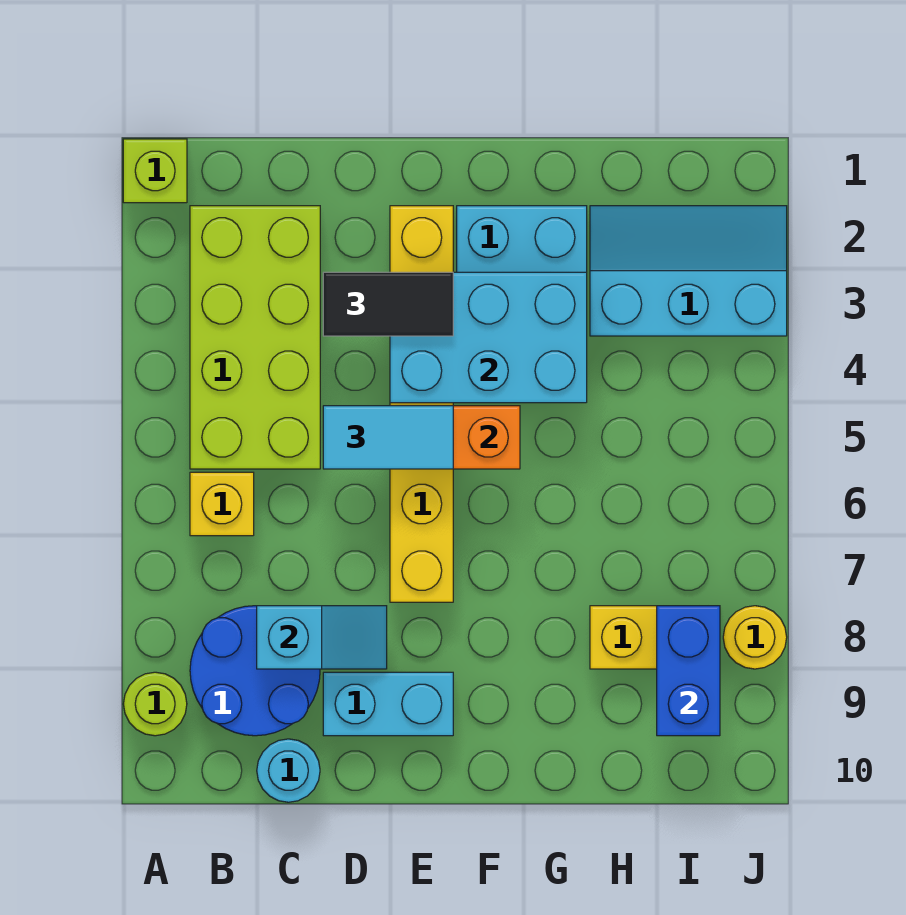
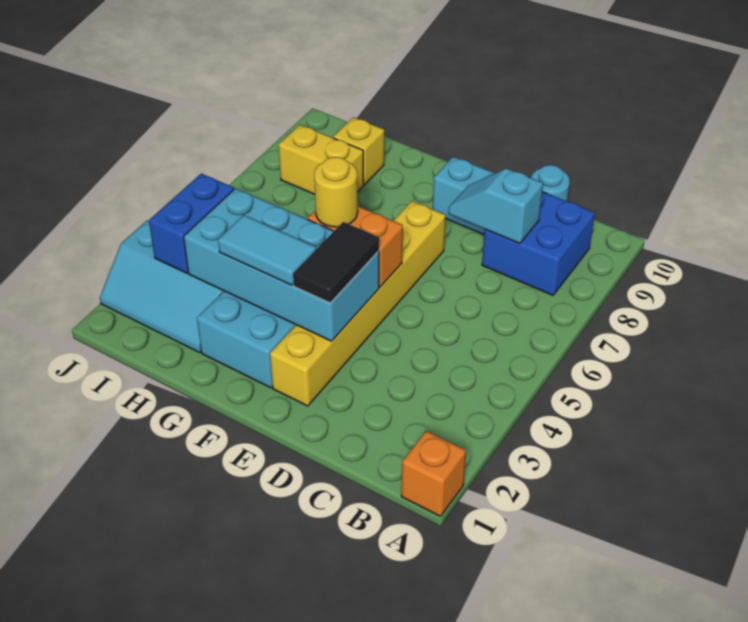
lime 1x1 brick [123,139,187,203] -> orange 1x1 brick [401,431,466,517]
lime 1x1 round brick [124,672,187,736] -> none
lime 2x4 brick [190,206,320,469] -> none
yellow 1x1 brick [190,472,254,536] -> yellow 1x1 brick moved to [333,117,384,185]
blue 2x2 round brick [190,606,320,736] -> blue 2x2 brick [482,192,595,295]
black 1x2 tile [323,272,453,336] -> black 1x2 tile turned to [293,222,379,303]
cyan 1x2 tile [323,406,453,469] -> cyan 1x2 tile moved to [218,215,316,285]
cyan 2x3 brick [390,272,587,403] -> cyan 2x4 brick [184,188,379,341]
blue 1x2 brick [657,606,720,736] -> blue 1x2 brick moved to [149,173,234,273]
yellow 1x1 round brick [723,606,787,669] -> yellow 1x1 round brick moved to [314,157,358,227]

